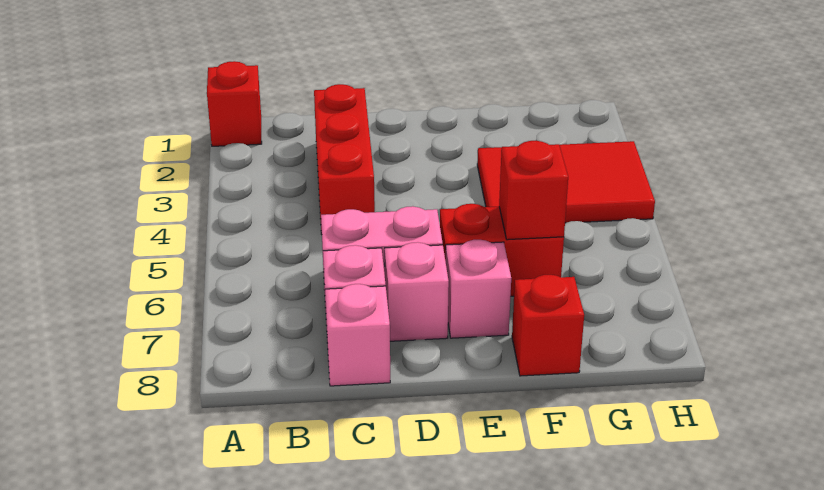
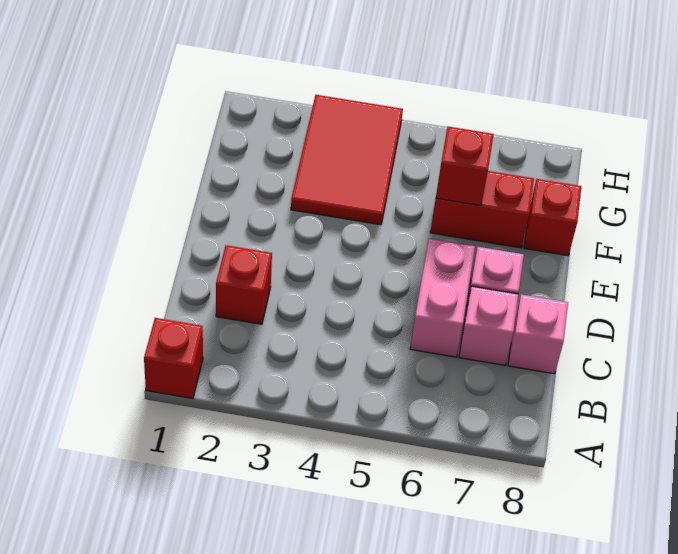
red 1x3 brick [314,84,375,234] -> red 1x1 brick [216,245,272,324]
red 1x2 brick [440,204,564,296] -> red 1x2 brick turned to [430,171,534,248]
pink 1x1 brick [446,240,511,338] -> none

